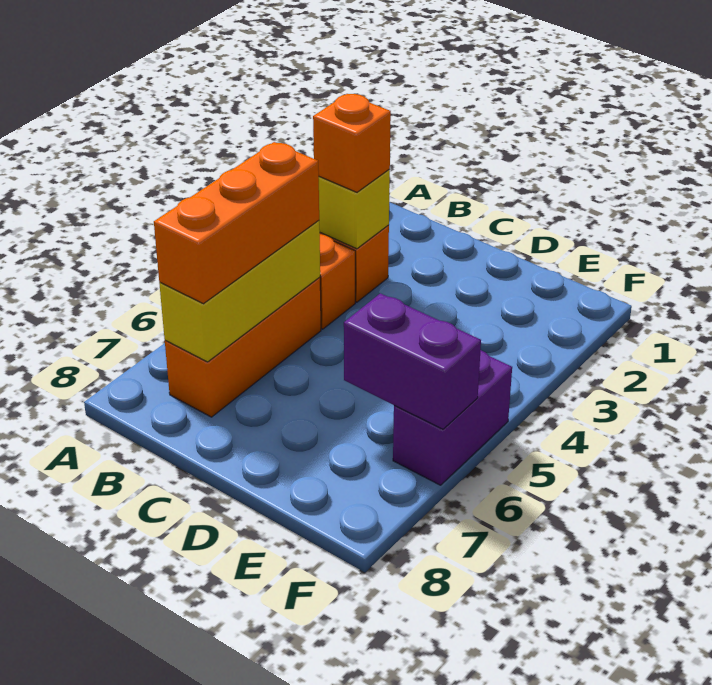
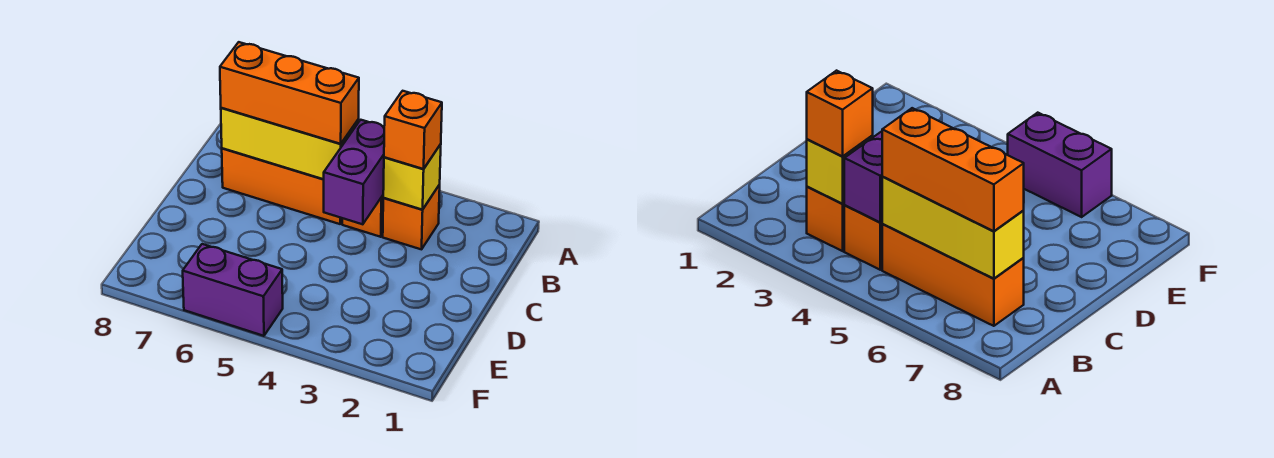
purple 1x2 brick [344,293,481,429] -> purple 1x2 brick moved to [323,120,384,224]

